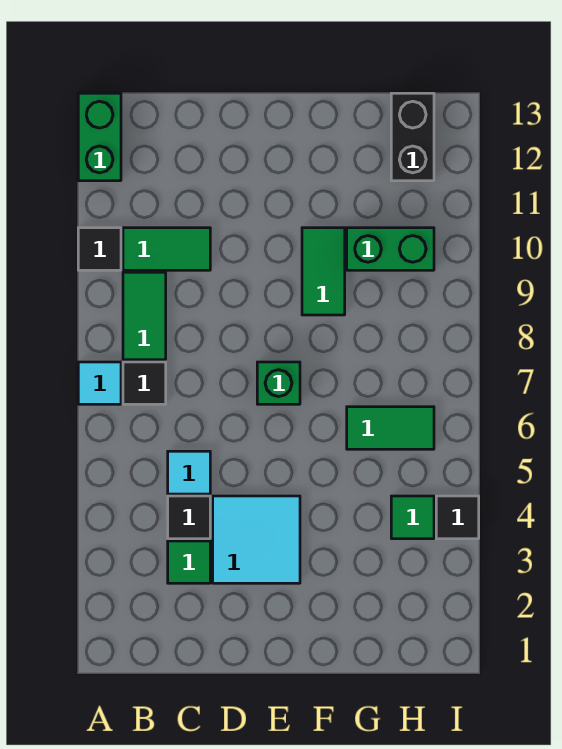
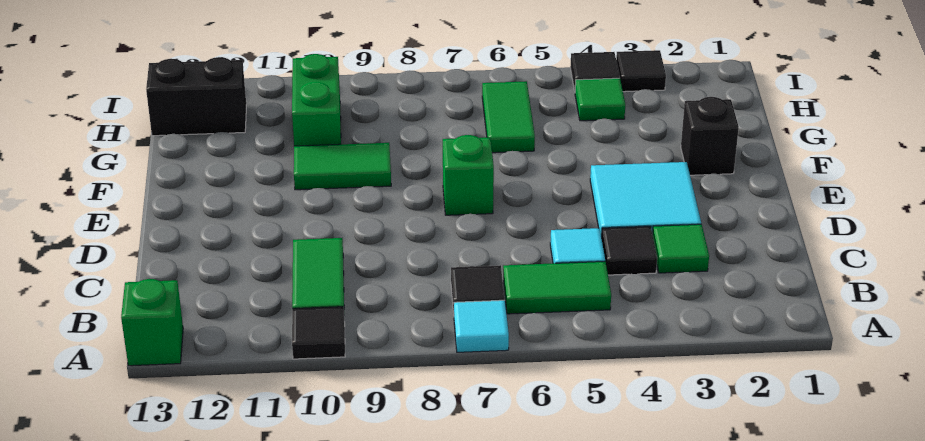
green 1x2 brick [78,93,121,181] -> green 1x1 brick [121,279,183,366]
green 1x2 tile [123,272,166,360] -> green 1x2 tile moved to [503,261,611,314]
none -> black 1x1 brick [681,97,739,175]
none -> black 1x1 tile [616,50,666,92]

